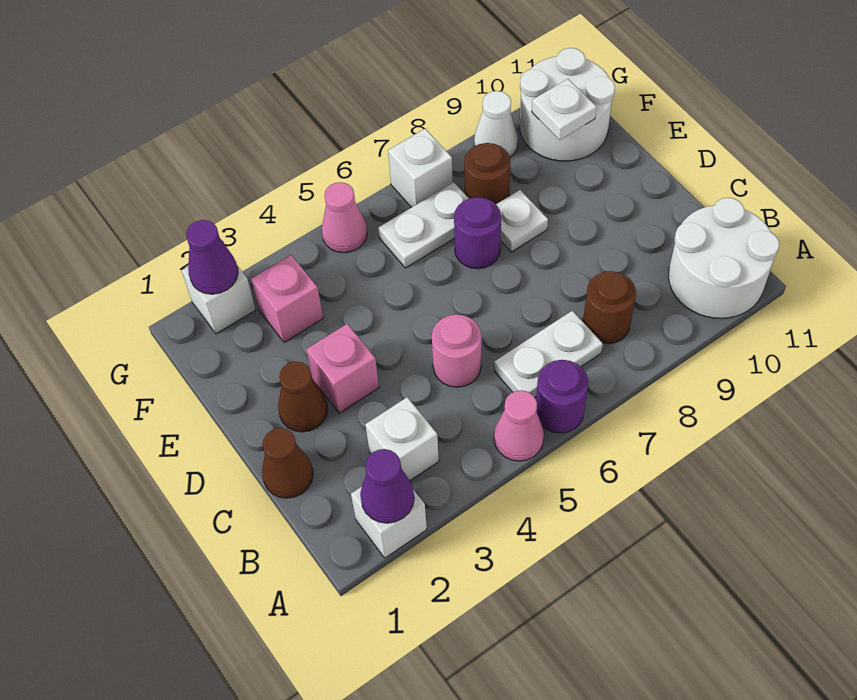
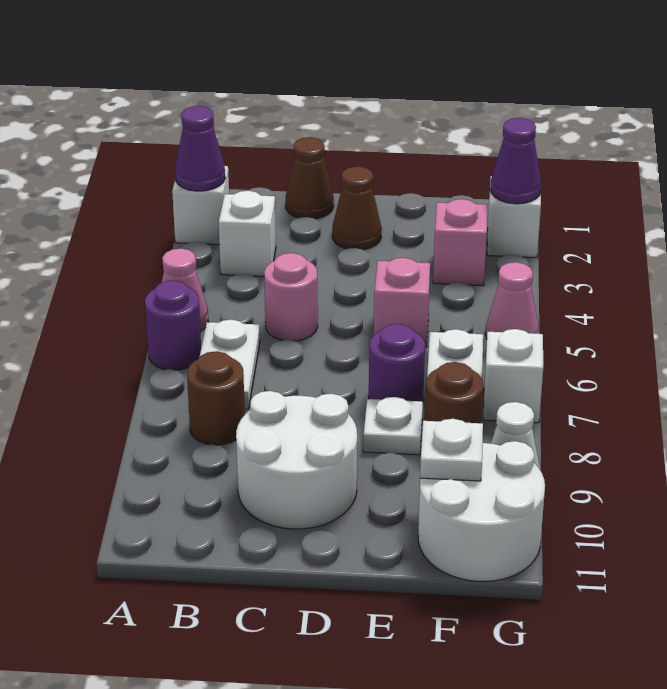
white 2x2 round brick [669,198,779,318] -> white 2x2 round brick moved to [236,391,357,529]
pink 1x1 brick [306,324,379,413] -> pink 1x1 brick moved to [374,258,430,347]

